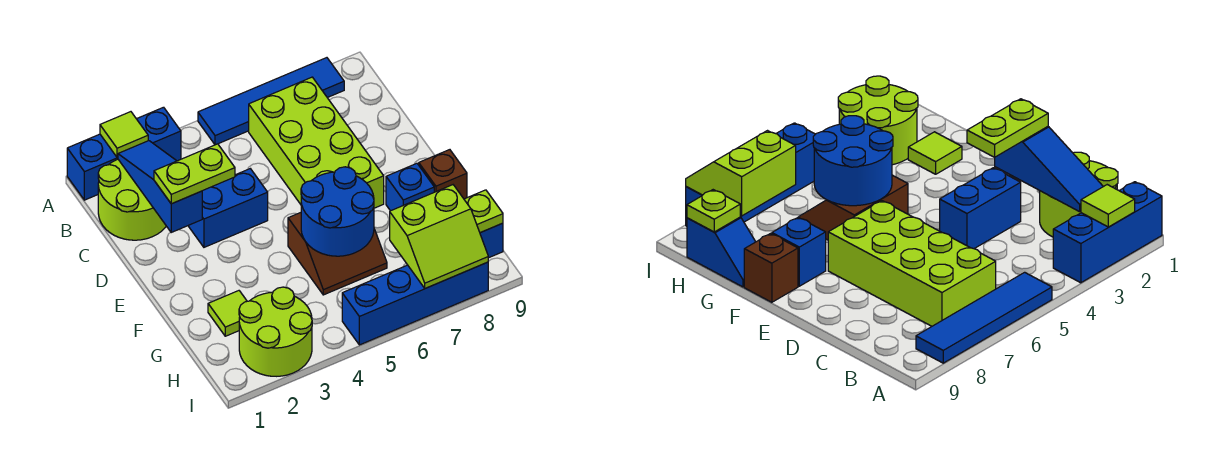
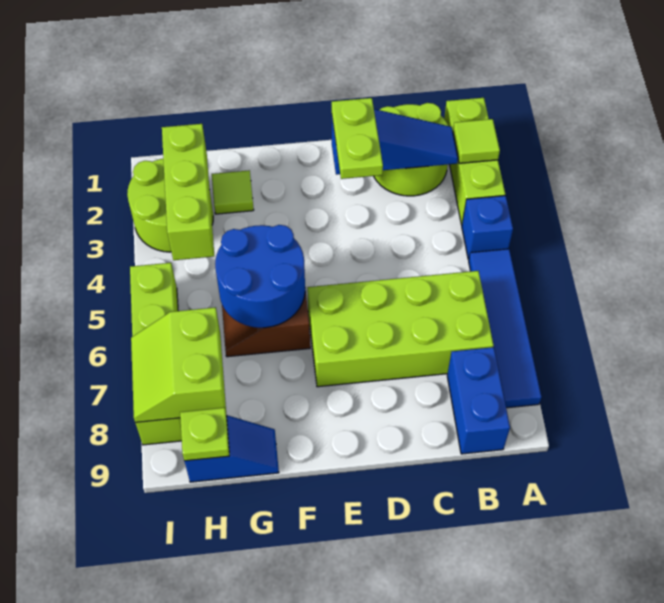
blue 1x3 brick [67,107,181,200] -> lime 1x3 brick [444,98,505,225]
blue 1x2 brick [188,169,268,247] -> blue 1x2 brick moved to [447,347,510,454]
blue 1x1 brick [386,163,434,211] -> blue 1x1 brick moved to [462,196,513,259]
brown 1x1 brick [419,150,467,199] -> none
none -> lime 1x3 brick [162,124,214,260]
blue 1x4 brick [342,262,488,345] -> lime 1x4 brick [130,263,182,445]

